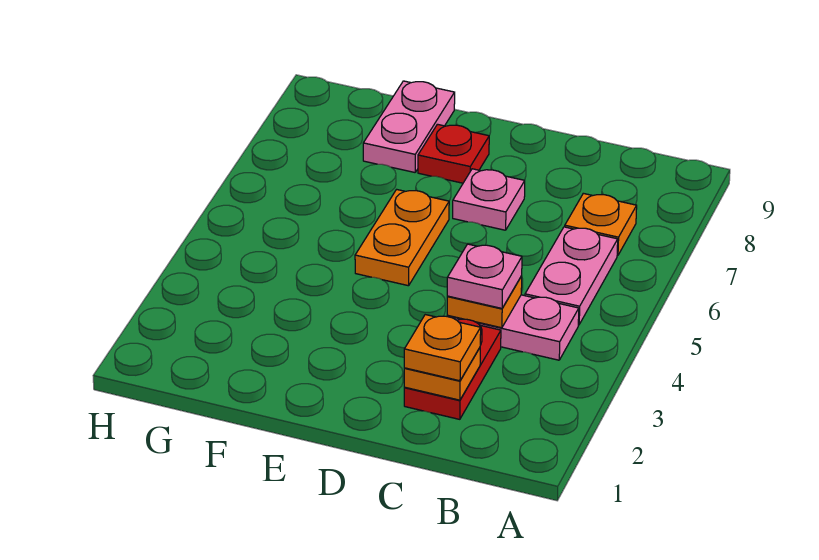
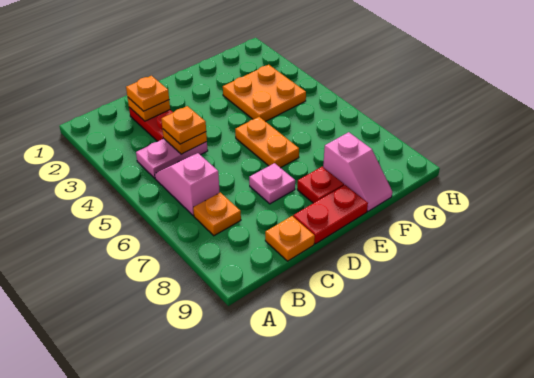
pink 1x2 plate [525,227,618,325] -> pink 1x2 slope [155,153,220,216]
pink 1x1 plate [447,244,522,308] -> orange 1x1 plate [161,106,206,144]
none -> orange 1x1 plate [265,216,315,261]
none -> red 1x2 plate [293,185,368,244]
none -> orange 2x2 plate [223,65,306,122]
pink 1x2 plate [363,81,455,172] -> pink 1x2 slope [323,132,392,211]

